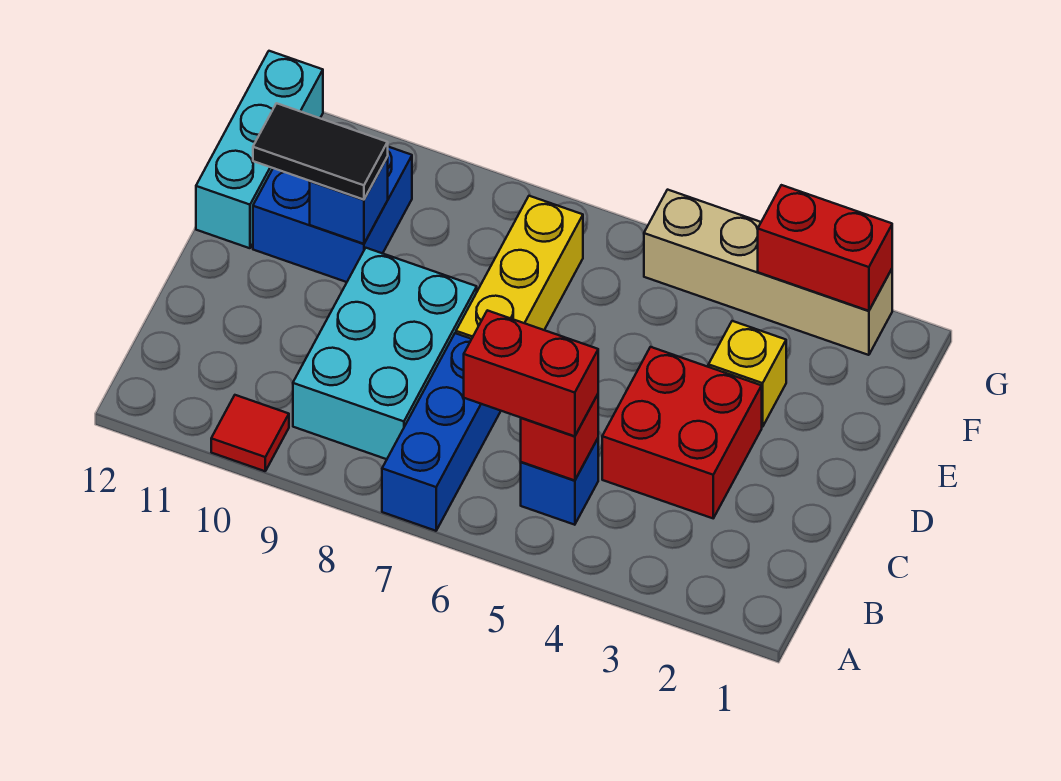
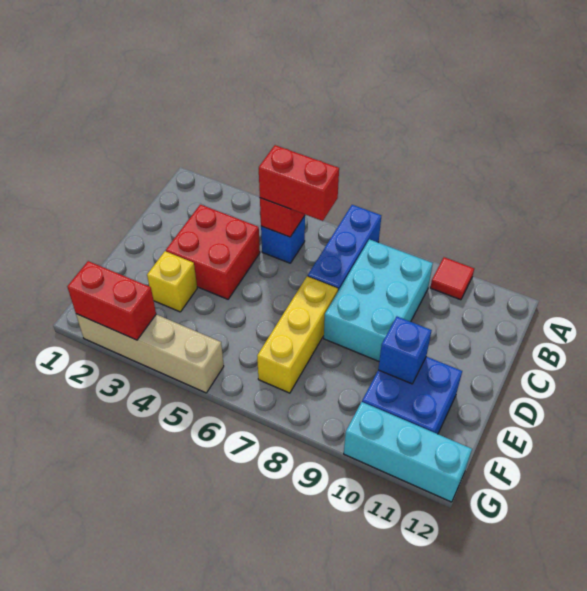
black 1x2 tile [253,103,388,200] -> none
cyan 1x3 brick [196,51,323,248] -> cyan 1x3 brick turned to [344,402,472,502]

